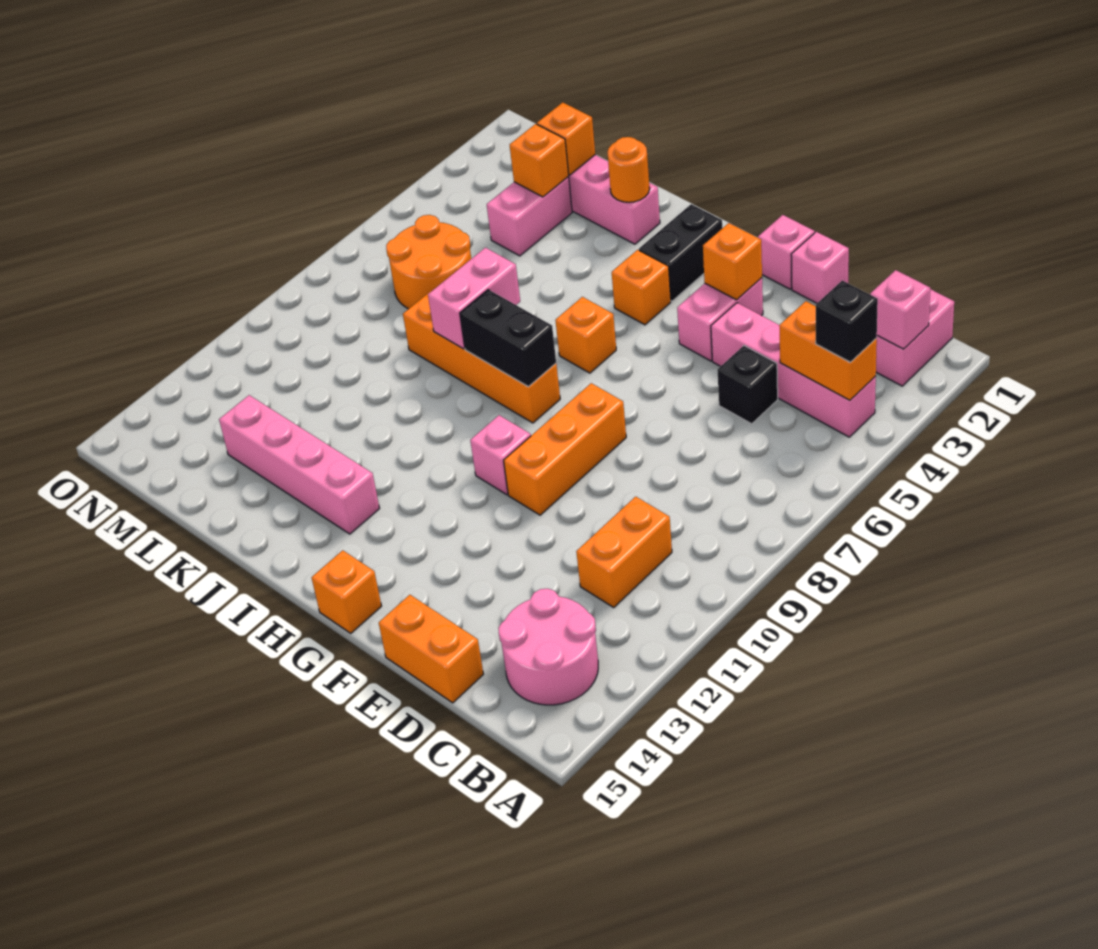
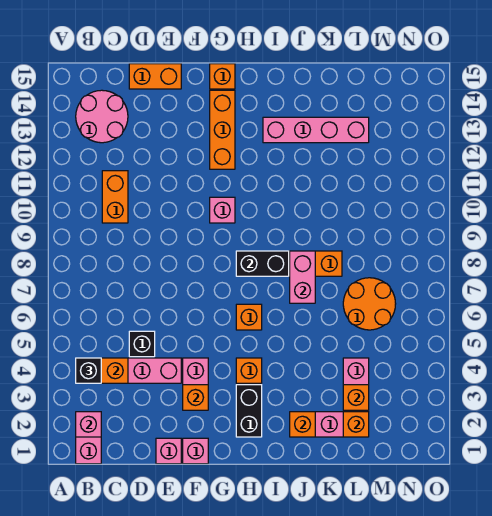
orange 1x3 brick [504,383,626,515] -> orange 1x3 brick moved to [210,90,235,169]
orange 1x1 round brick [607,137,650,202] -> orange 1x1 brick [290,412,315,437]

